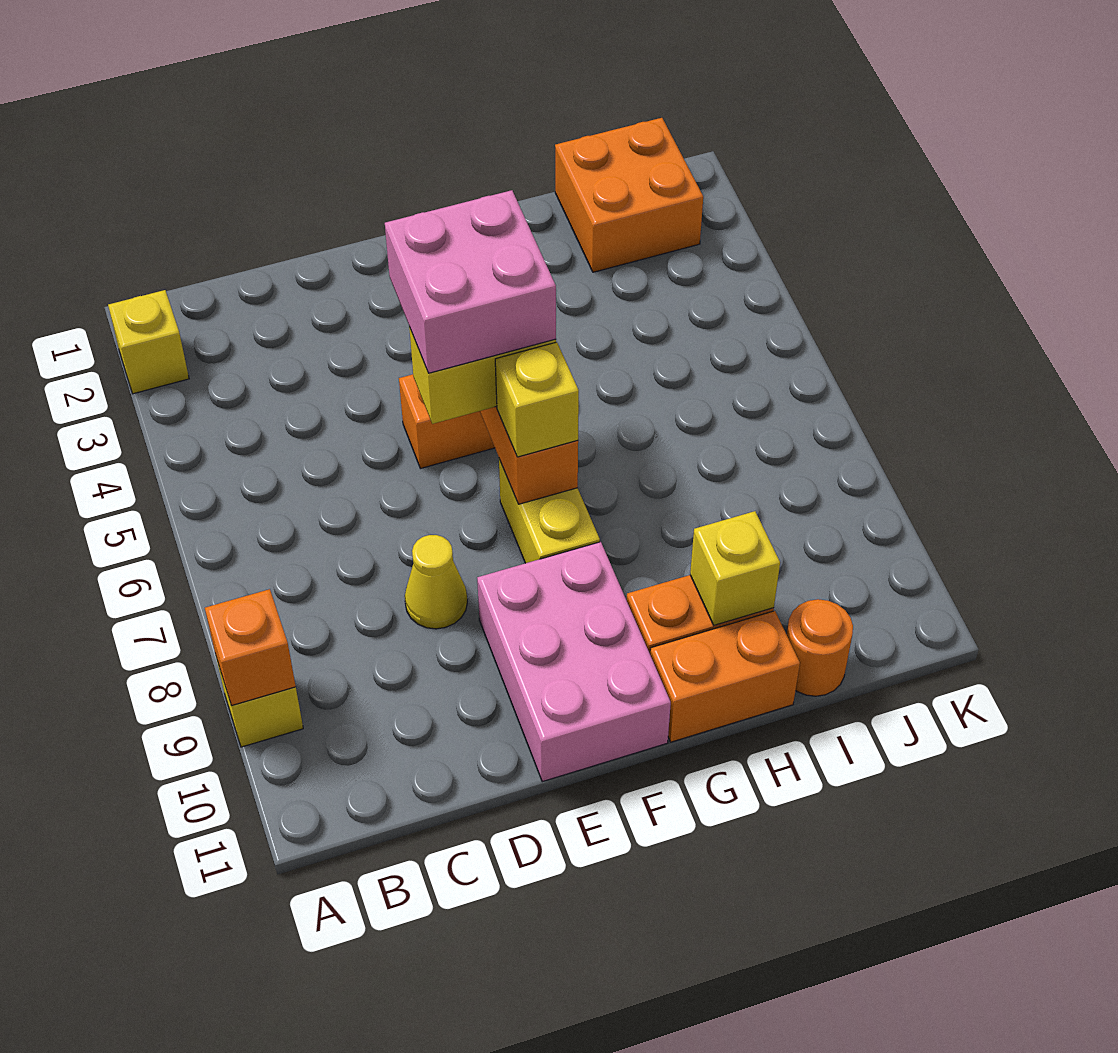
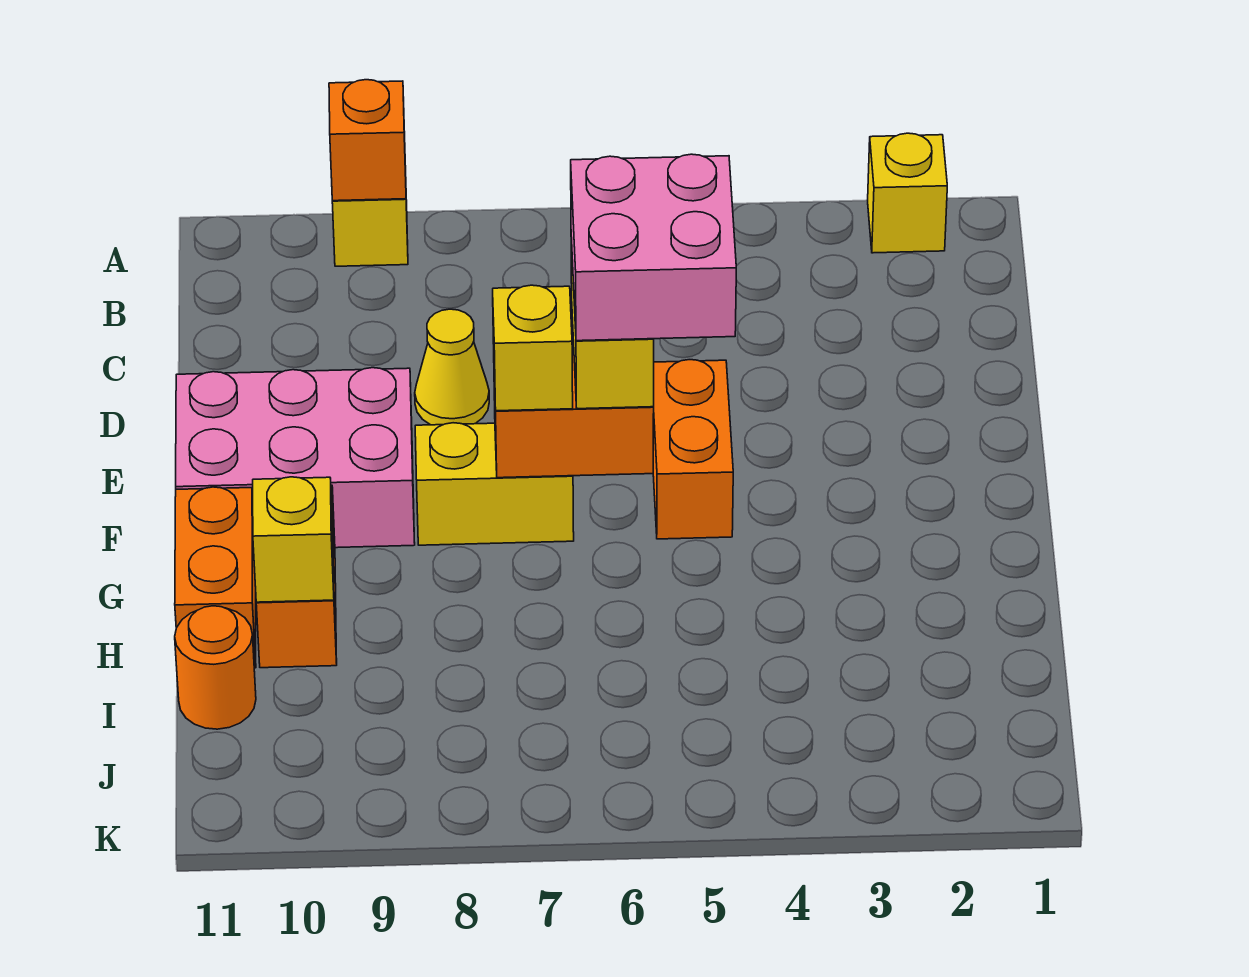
orange 2x2 brick [555,118,703,272] -> none

